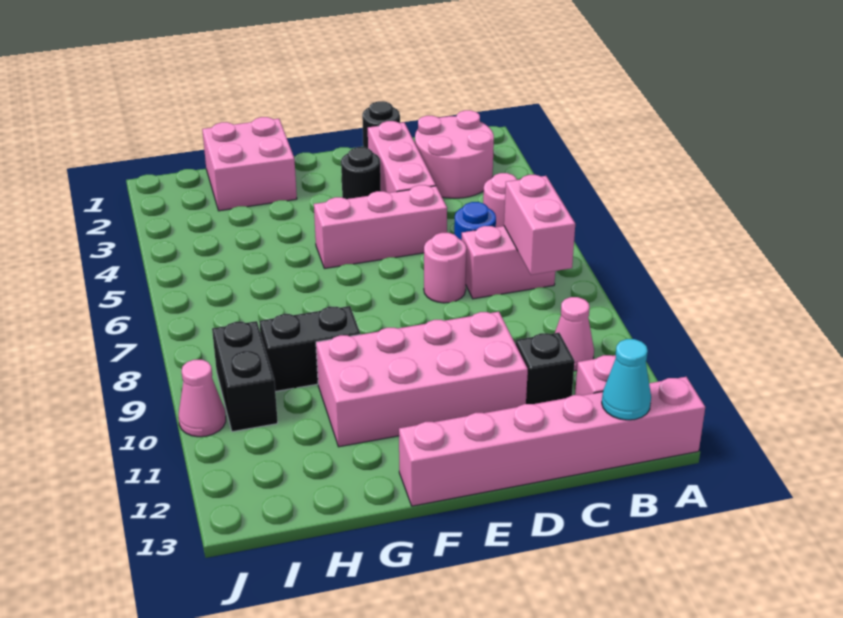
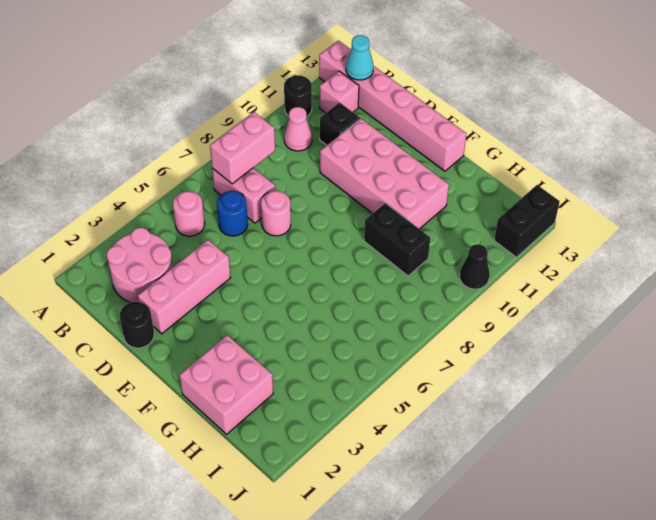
pink 1x3 brick [314,185,447,268] -> none
black 1x1 round brick [341,147,381,199] -> black 1x1 round brick moved to [284,75,312,117]
black 1x2 brick [212,321,278,432] -> black 1x2 brick moved to [494,185,560,257]
pink 1x1 cone [178,360,226,437] -> black 1x1 cone [460,244,490,289]

